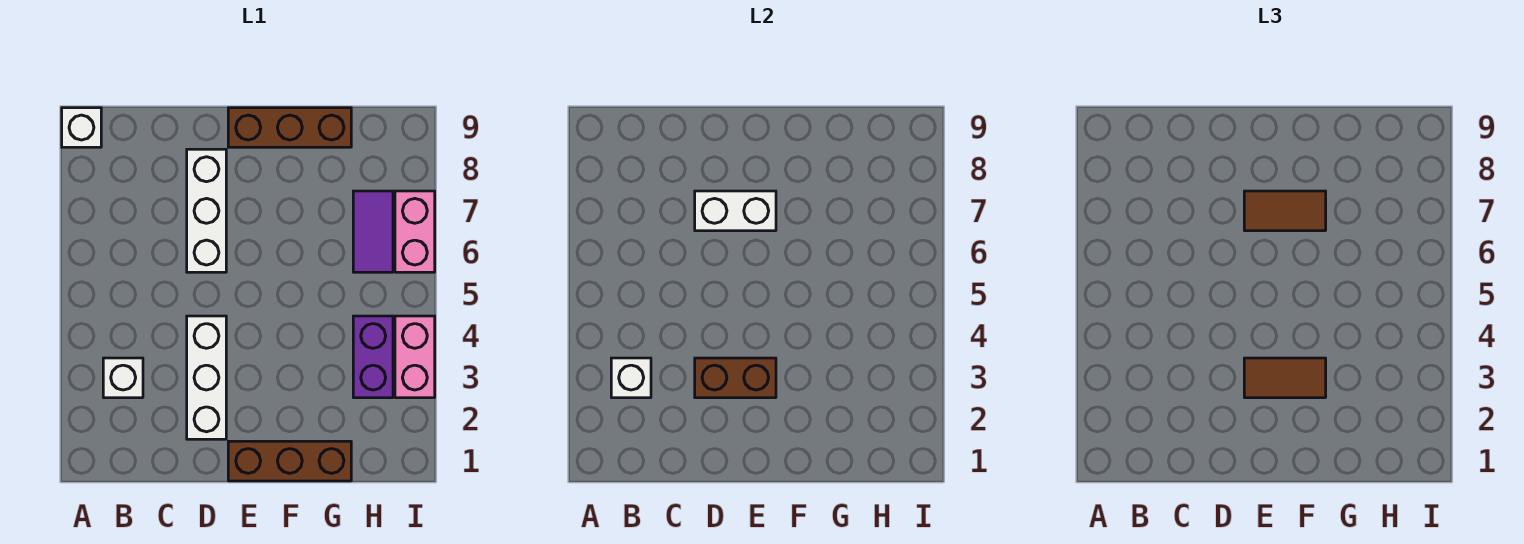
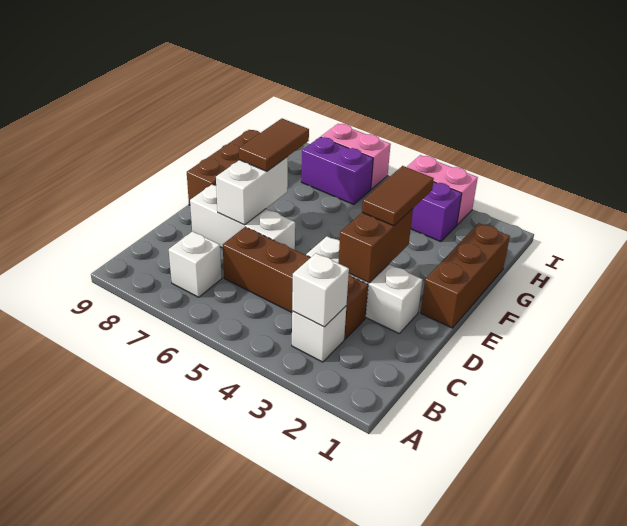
white 1x1 brick [62,108,101,147] -> white 1x1 brick moved to [169,231,222,297]
none -> brown 1x4 brick [223,227,368,339]
purple 1x2 tile [353,191,393,272] -> purple 1x2 brick [301,137,373,205]

